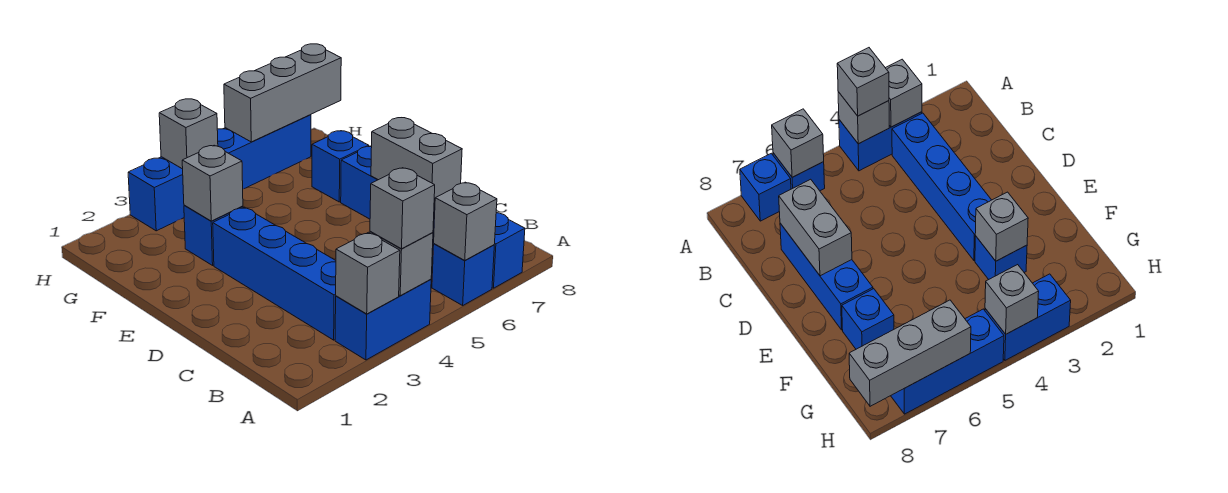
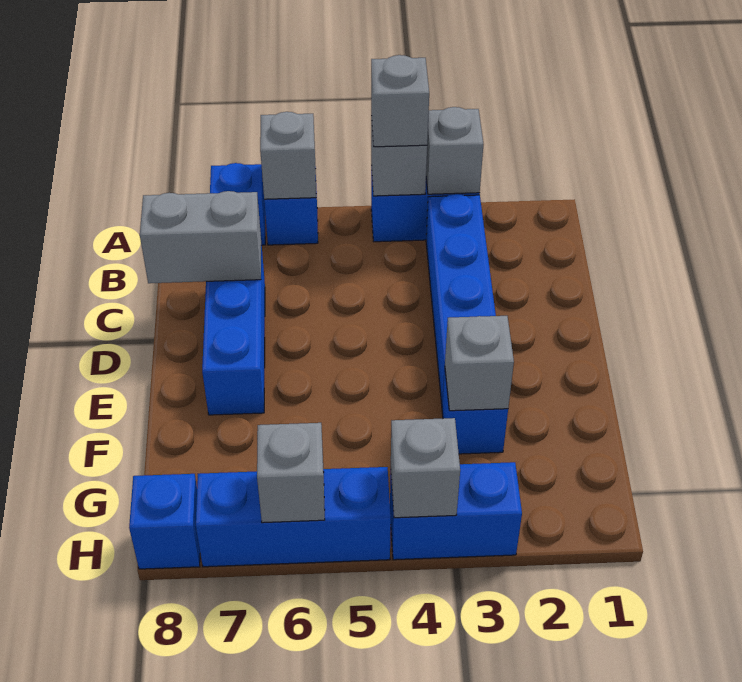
grey 1x2 brick [371,118,462,207] -> grey 1x2 brick turned to [140,191,261,283]
blue 1x1 brick [312,131,369,202] -> blue 1x1 brick moved to [129,474,200,569]
grey 1x3 brick [224,44,341,142] -> grey 1x1 brick [257,423,325,523]

